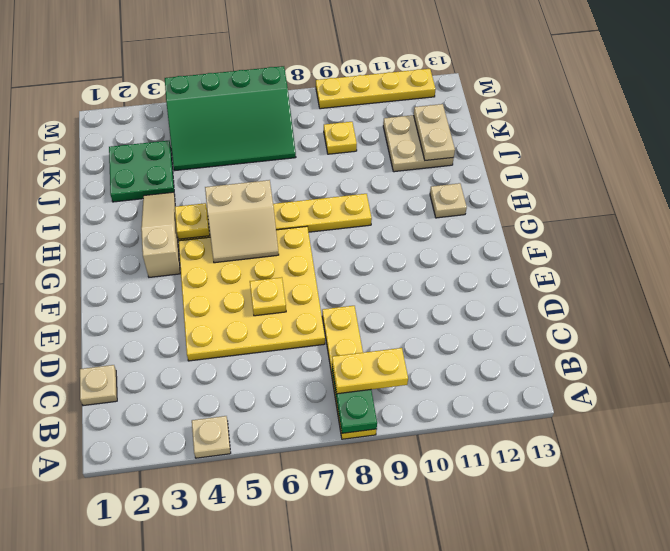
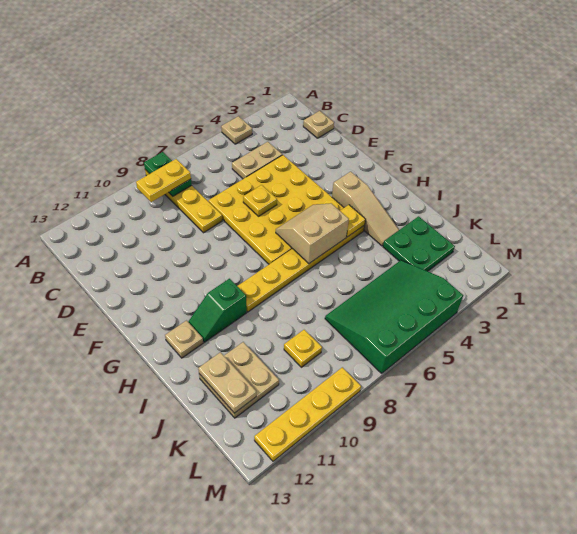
none -> tan 1x2 plate [232,142,282,179]
none -> green 1x2 slope [188,279,247,342]

